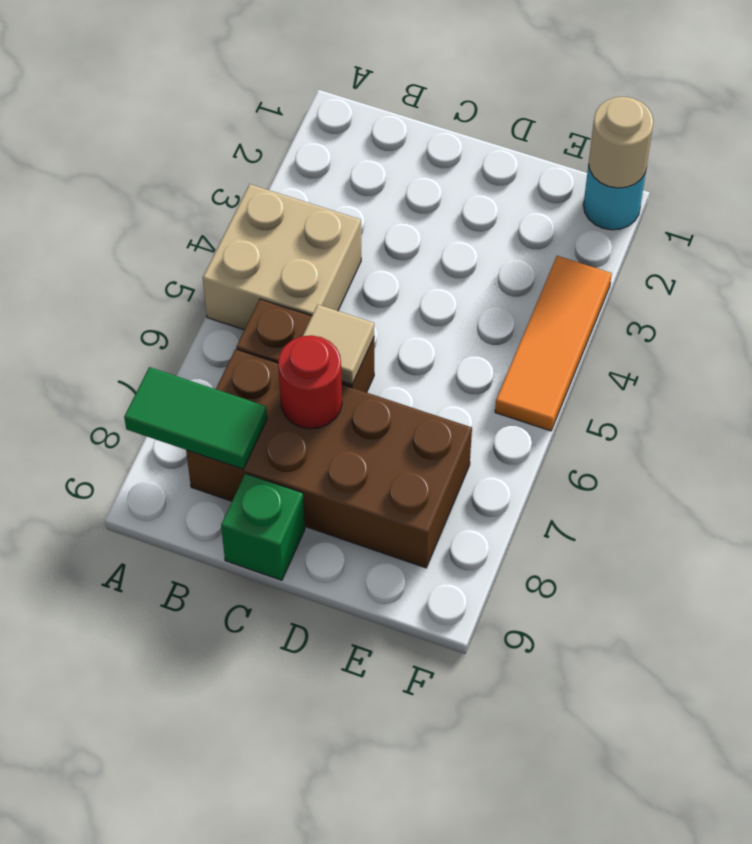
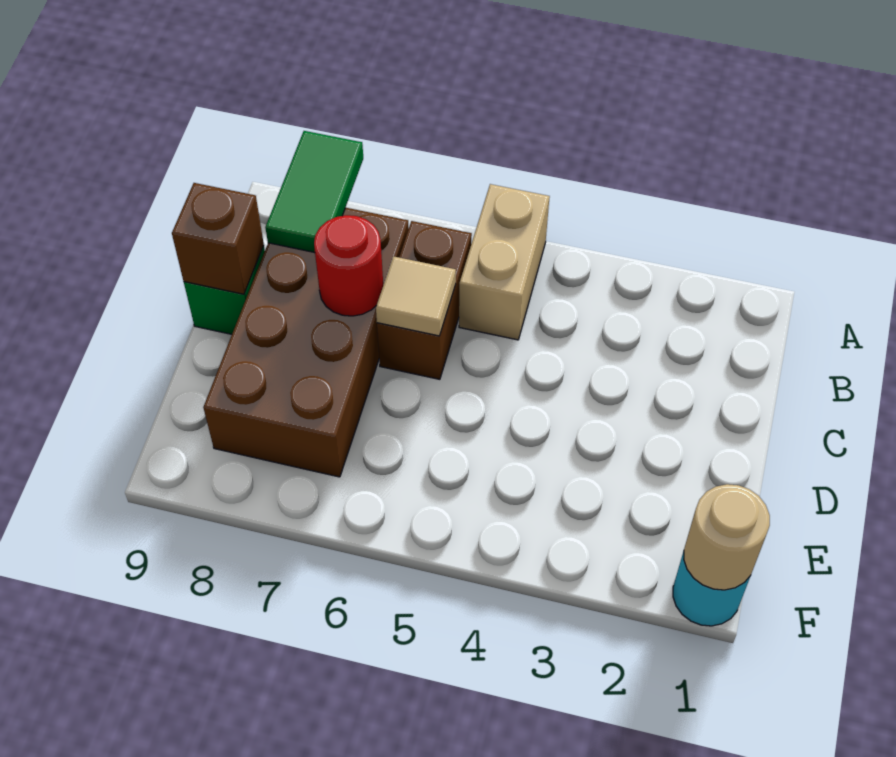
tan 2x2 brick [203,184,361,330] -> tan 1x2 brick [459,184,550,340]
none -> brown 1x1 brick [172,183,264,294]
orange 1x3 tile [495,256,612,431] -> none

